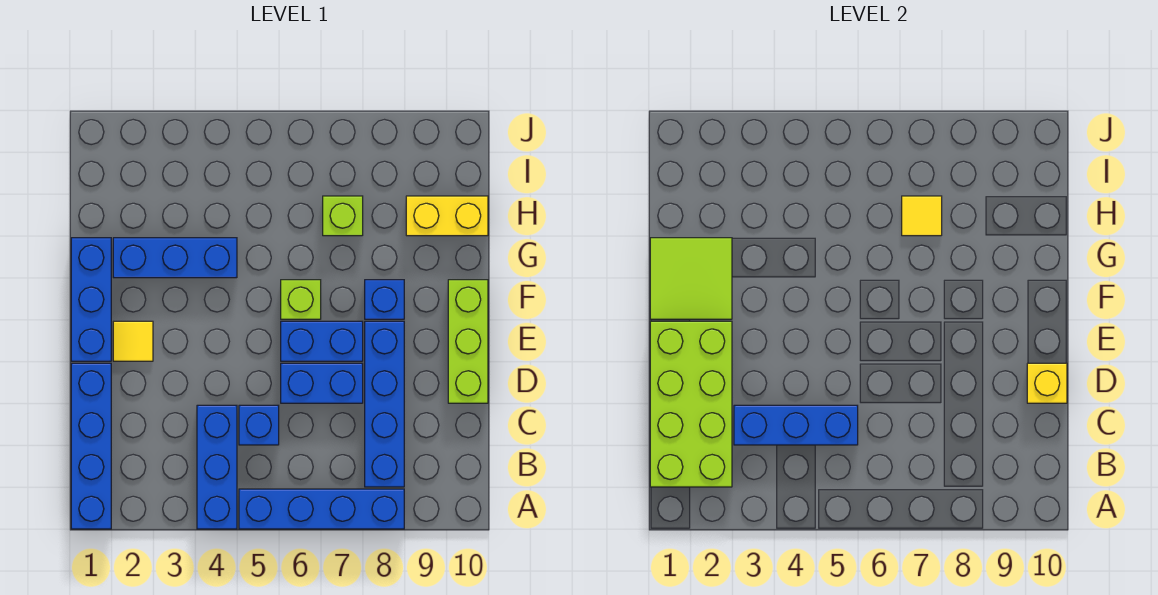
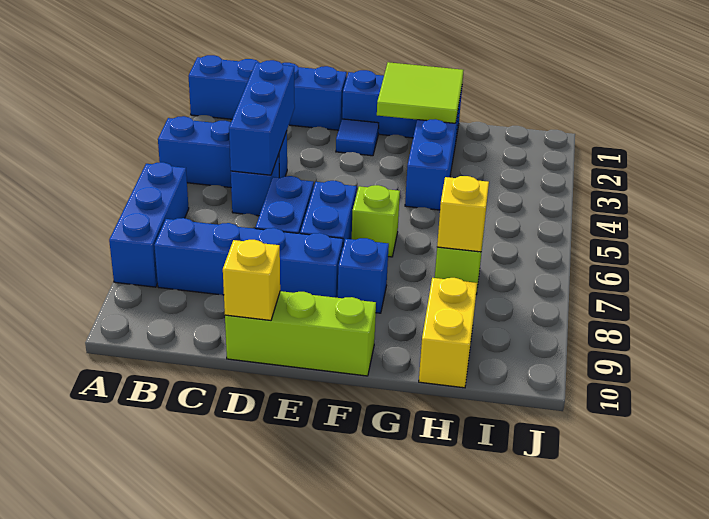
blue 1x4 brick [239,489,404,529] -> blue 1x3 brick [109,162,189,287]
lime 2x4 brick [650,321,732,487] -> none
yellow 1x1 tile [113,321,153,361] -> blue 1x1 tile [336,119,379,156]
yellow 1x1 tile [902,196,942,236] -> yellow 1x1 brick [437,176,489,252]

